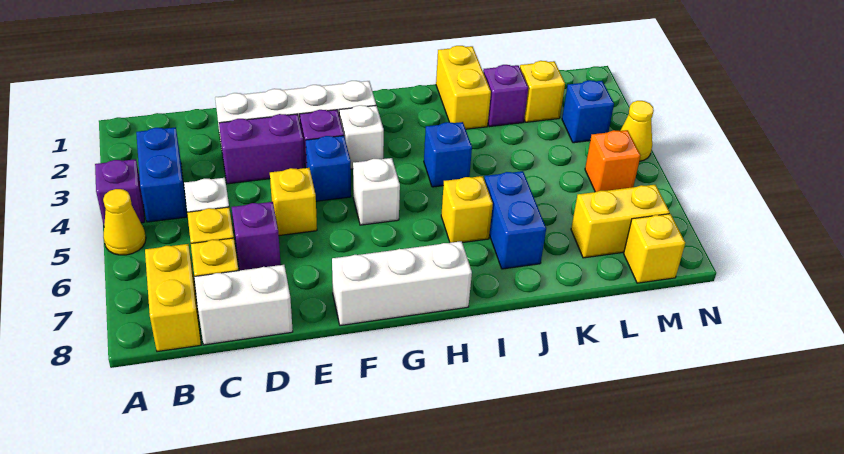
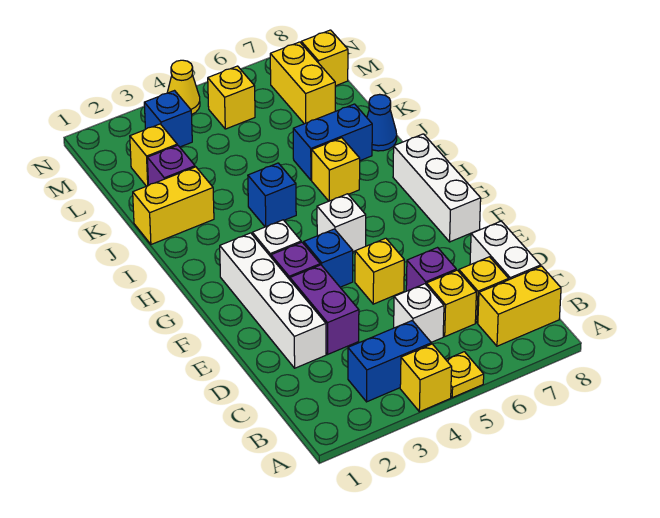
purple 1x1 brick [95,159,145,225] -> yellow 1x1 brick [400,344,452,412]
yellow 1x1 cone [103,189,146,255] -> yellow 1x1 plate [446,352,484,398]
none -> blue 1x1 cone [367,94,397,151]
orange 1x1 brick [585,130,641,192] -> yellow 1x1 brick [208,66,255,129]

